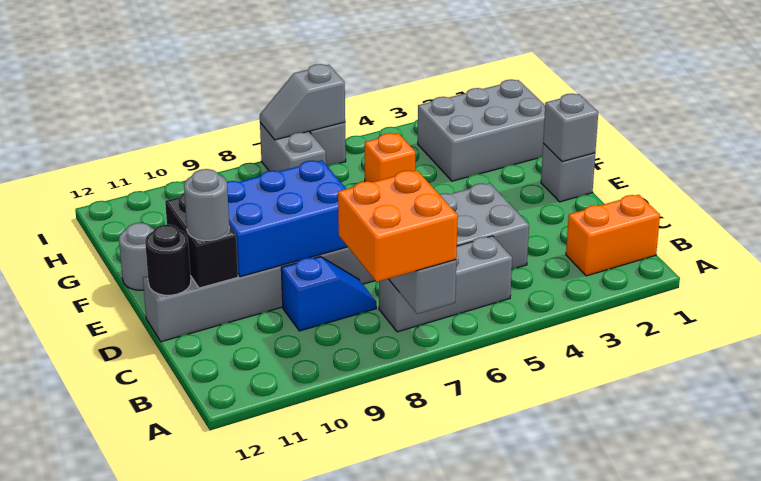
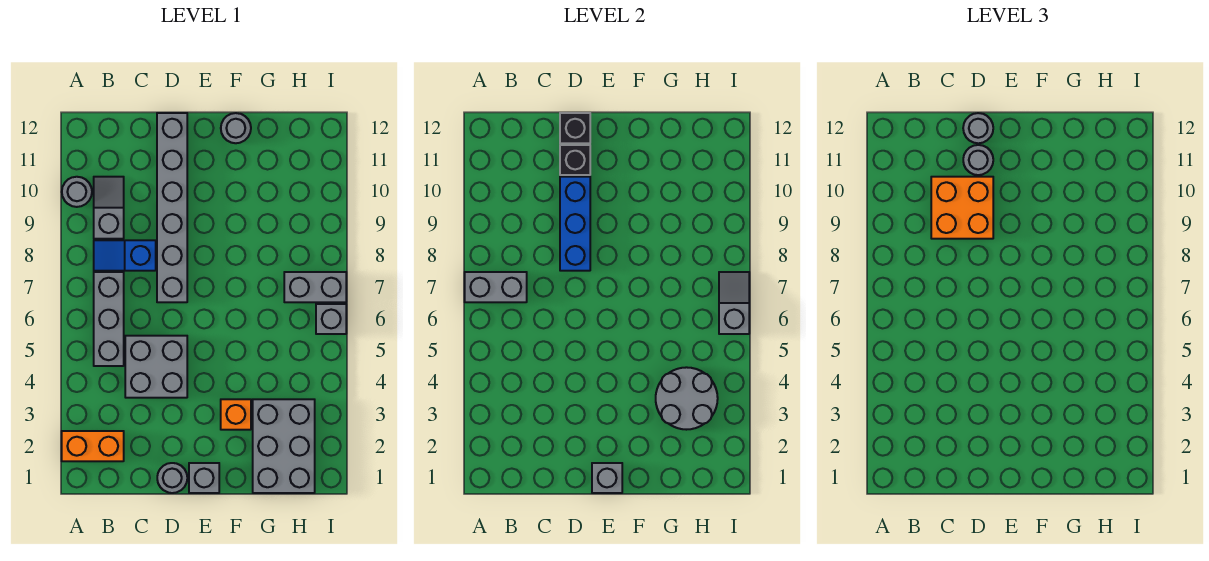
orange 2x2 brick [338,171,458,282] -> orange 2x2 brick moved to [931,177,993,239]
none -> grey 1x1 round brick [62,177,92,207]
orange 1x2 brick [566,195,660,276] -> orange 1x2 brick turned to [62,431,124,461]
none -> grey 1x2 slope [94,177,124,239]
blue 1x2 slope [281,257,376,331] -> blue 1x2 slope turned to [94,240,156,271]
none -> grey 1x1 round brick [157,463,187,493]
blue 2x3 brick [227,160,348,277] -> blue 1x3 brick [560,177,590,271]
black 1x2 brick [165,193,238,288] -> black 1x1 brick [560,145,590,175]
black 1x1 round brick [145,225,191,295] -> black 1x1 brick [560,113,590,143]
none -> grey 1x1 round brick [963,113,993,143]
none -> grey 2x2 round brick [656,367,718,430]
orange 1x1 brick [365,133,415,182] -> orange 1x1 brick moved to [221,399,251,430]

